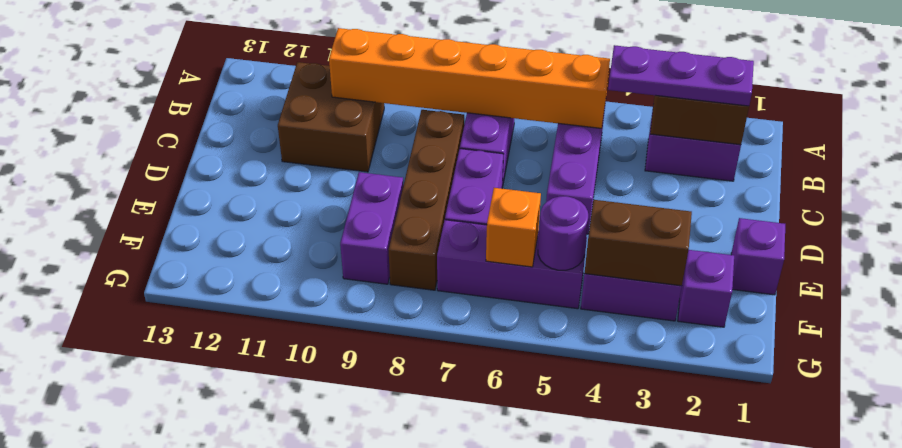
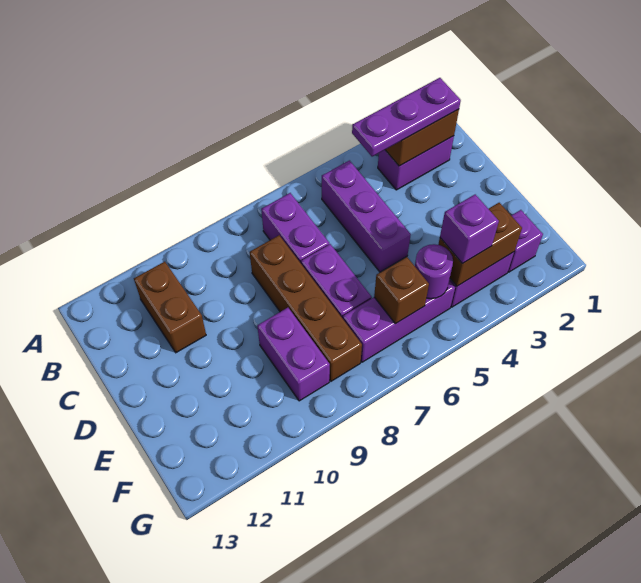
orange 1x6 brick [329,28,610,128] -> none
brown 2x2 brick [278,62,384,172] -> brown 1x2 brick [134,262,206,353]
purple 1x1 brick [731,218,785,295] -> purple 1x1 brick moved to [440,194,499,264]
orange 1x1 brick [486,188,541,267] -> brown 1x1 brick [374,257,429,324]

